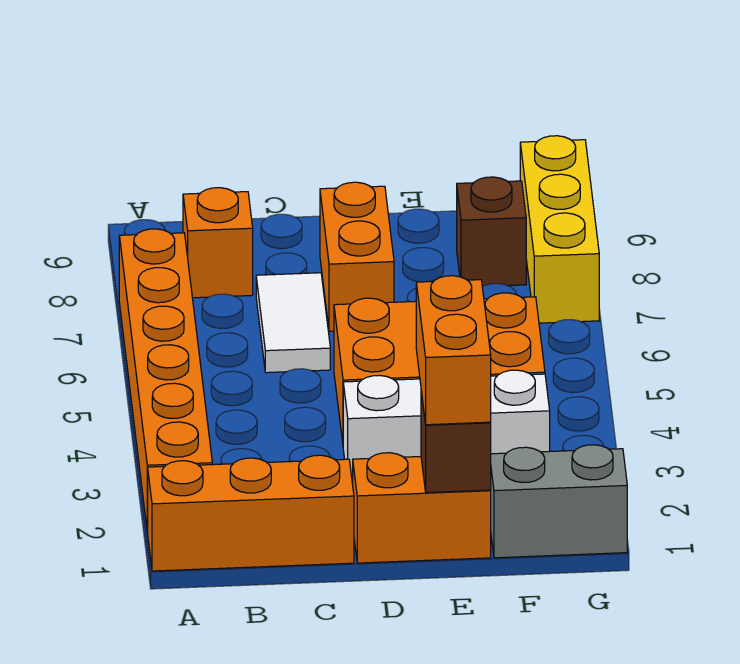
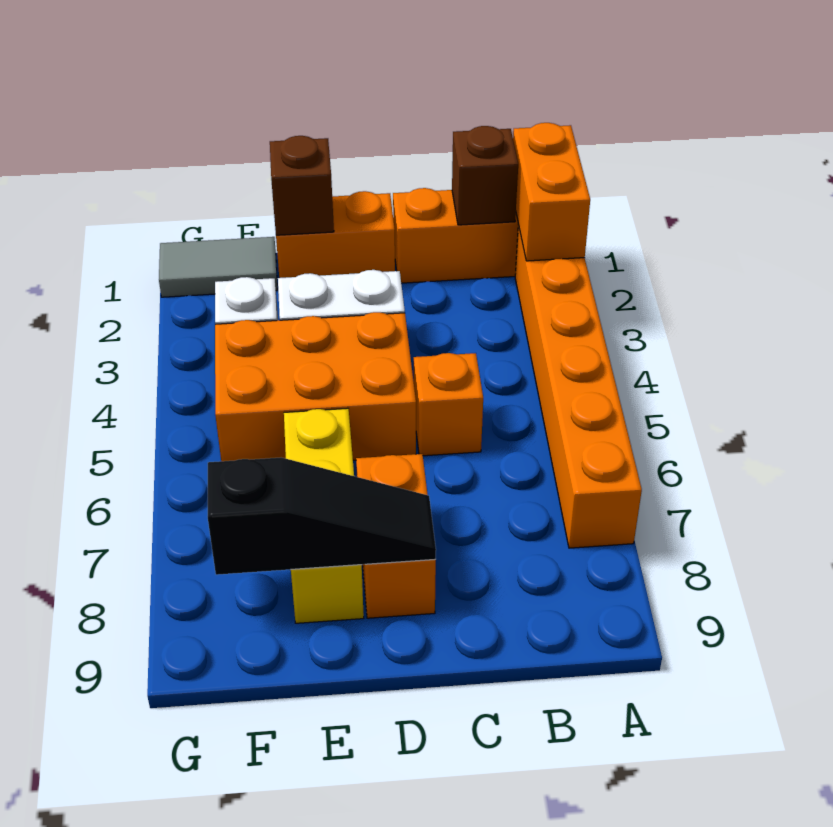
orange 1x1 brick [183,188,253,298] -> orange 1x1 brick moved to [414,353,483,456]
white 1x2 tile [256,273,330,373] -> none
none -> black 1x3 slope [208,458,436,575]
orange 1x2 brick [416,276,491,425] -> orange 1x2 brick moved to [513,123,590,261]
grey 1x2 brick [491,445,627,558] -> grey 1x2 tile [159,237,277,297]
brown 1x1 brick [457,177,526,287] -> brown 1x1 brick moved to [452,126,518,225]
yellow 1x3 brick [520,136,599,323] -> yellow 1x3 brick moved to [284,408,364,623]

